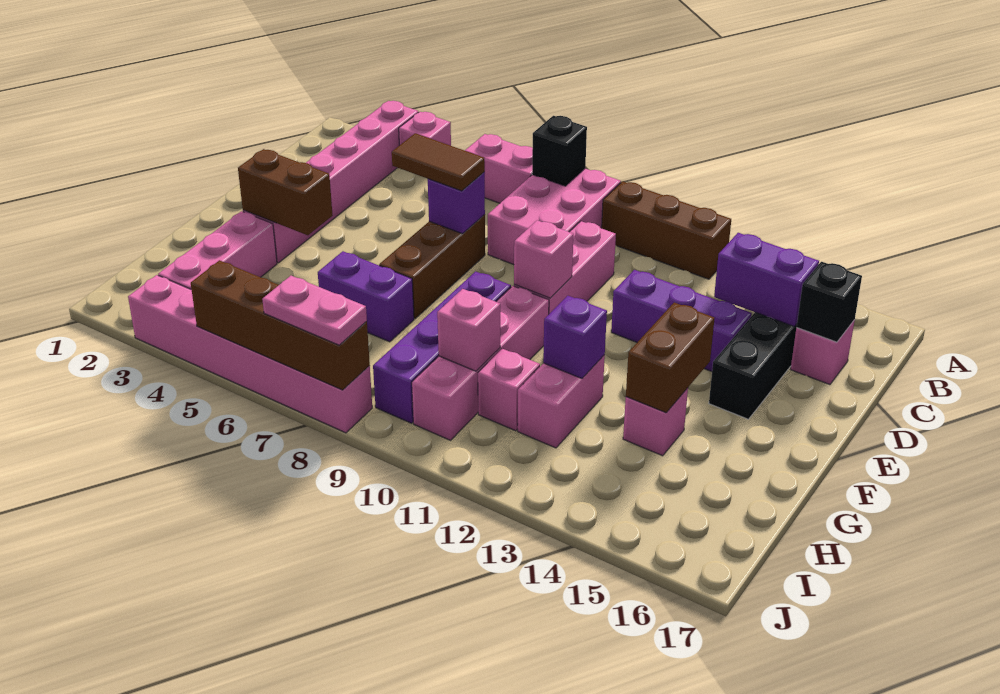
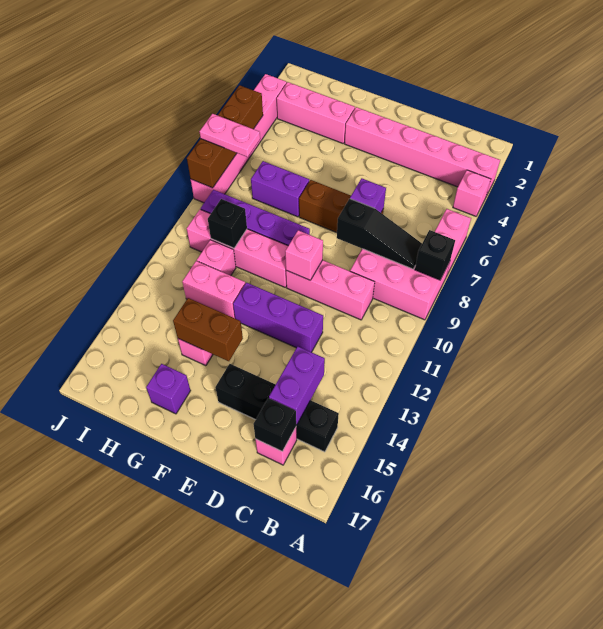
brown 1x3 brick [602,181,731,279] -> none
none -> black 1x3 slope [337,199,422,269]
brown 1x2 tile [392,133,485,191] -> none
purple 1x3 brick [611,270,752,371] -> purple 1x3 brick turned to [233,283,323,352]
brown 1x2 brick [238,149,333,235] -> none
purple 1x2 brick [318,251,414,342] -> purple 1x2 brick turned to [251,161,309,217]
purple 1x1 brick [543,296,607,378] -> purple 1x1 brick moved to [146,364,191,414]
pink 1x1 brick [437,289,500,371] -> black 1x1 brick [208,199,247,248]
pink 1x2 plate [262,276,367,345] -> pink 1x2 plate turned to [200,114,260,157]

